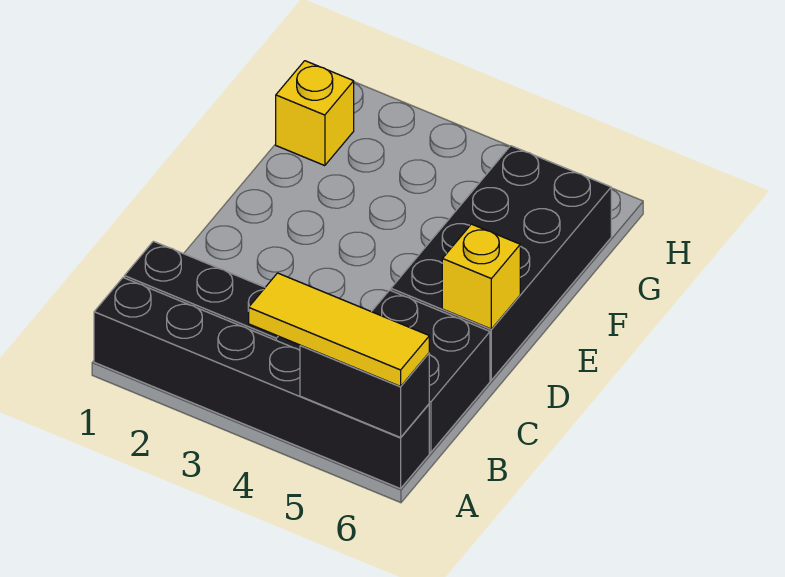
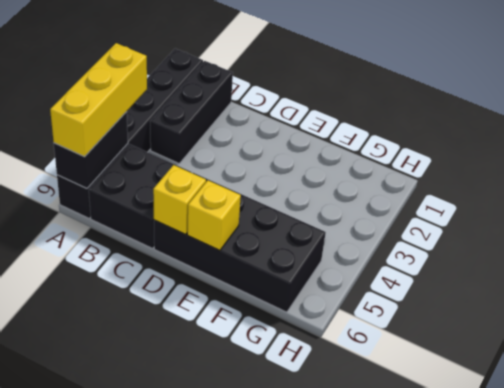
yellow 1x3 tile [249,273,429,386] -> yellow 1x3 brick [50,43,147,157]
yellow 1x1 brick [276,61,354,166] -> yellow 1x1 brick moved to [187,180,241,251]

